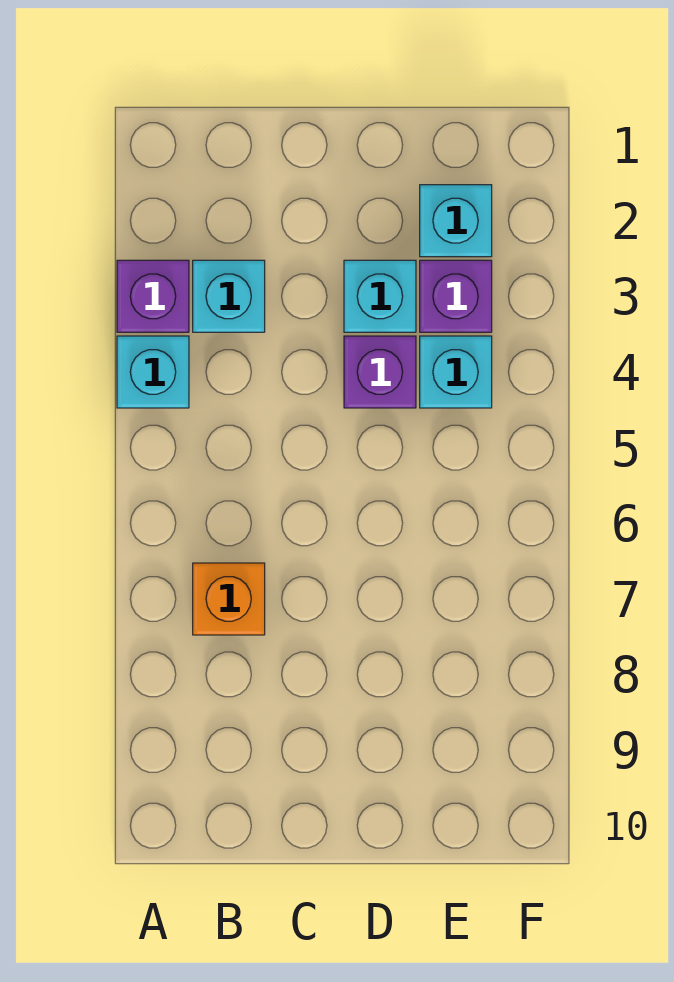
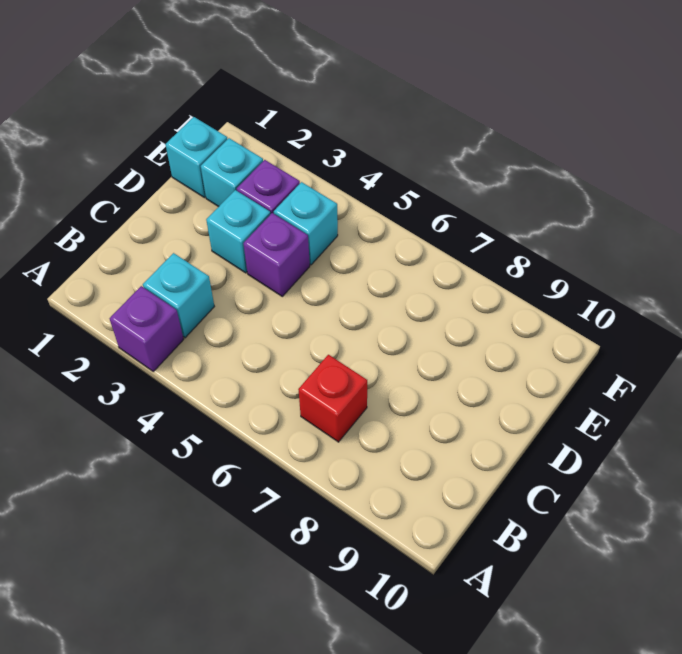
cyan 1x1 brick [117,336,189,408] -> cyan 1x1 brick moved to [165,117,227,198]
orange 1x1 brick [193,563,265,635] -> red 1x1 brick [298,355,367,442]

